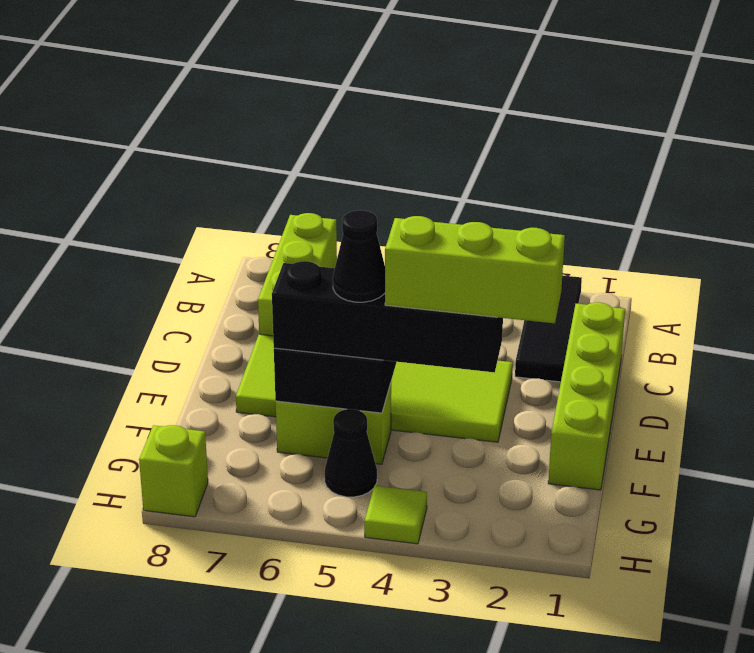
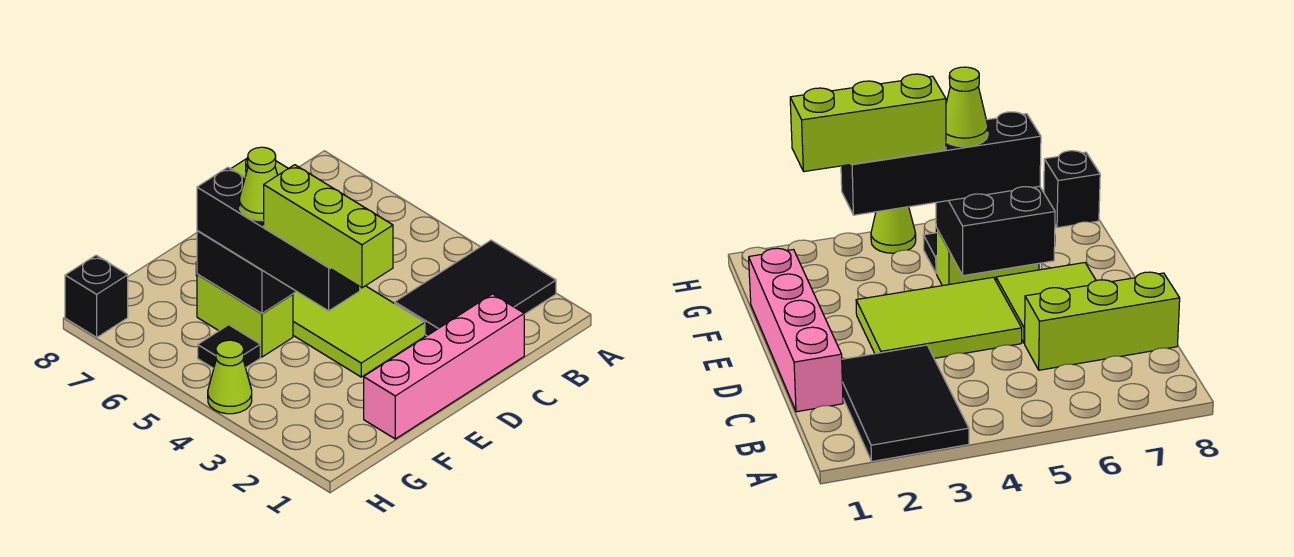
black 1x3 tile [515,275,582,382] -> black 2x3 tile [395,240,556,336]
lime 1x3 brick [258,213,337,336] -> lime 1x3 brick turned to [1025,272,1180,370]
lime 1x4 brick [548,302,625,490] -> pink 1x4 brick [364,294,524,439]
black 1x1 cone [333,210,385,302] -> lime 1x1 cone [240,147,278,221]
black 1x1 cone [325,409,377,497] -> black 1x1 tile [198,325,260,368]
lime 1x1 tile [364,486,427,544] -> lime 1x1 cone [208,340,252,414]
lime 1x1 brick [139,425,208,517] -> black 1x1 brick [65,255,128,337]

